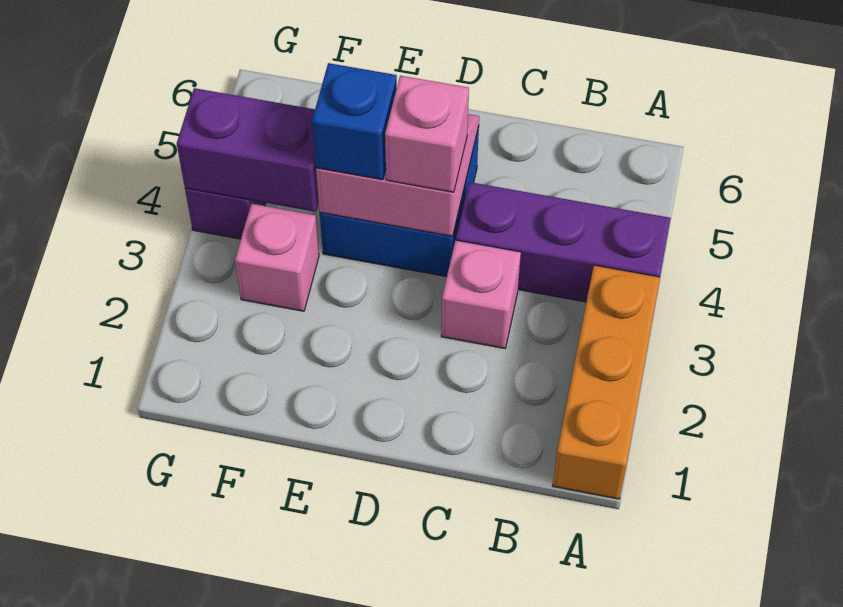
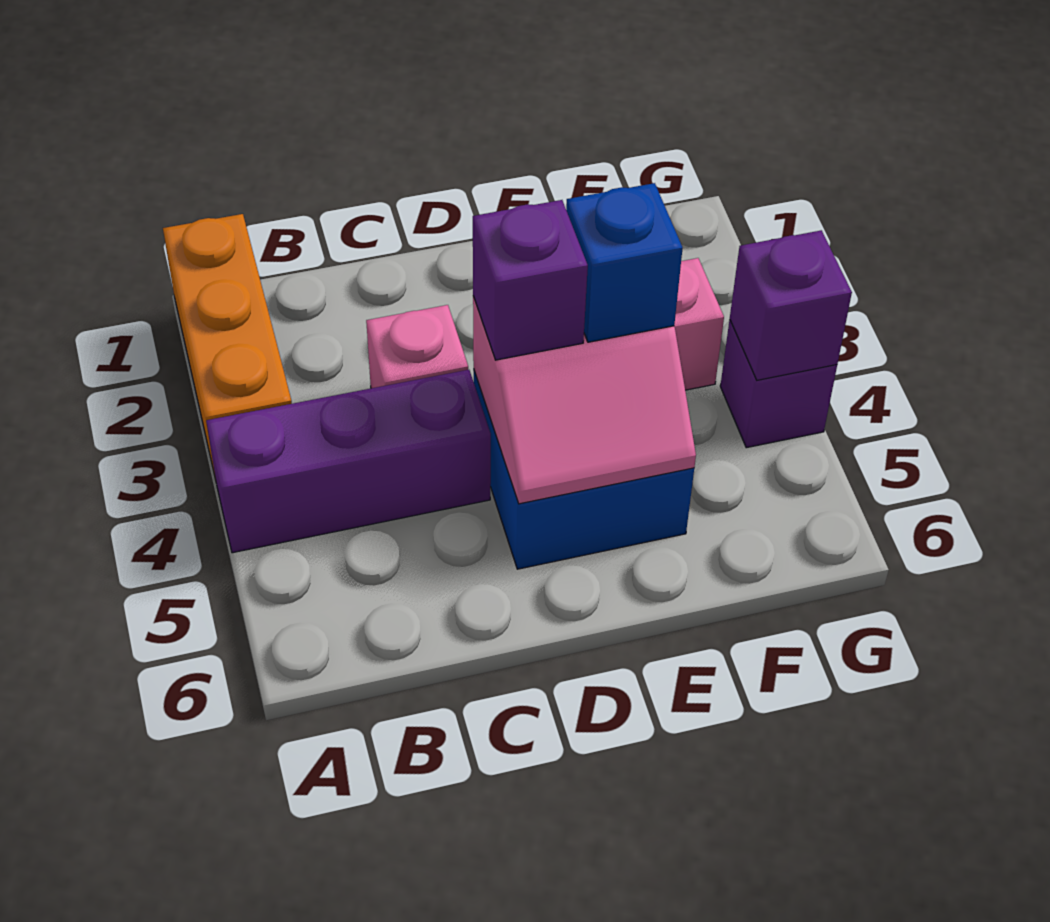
pink 1x1 brick [385,76,469,192] -> purple 1x1 brick [473,200,588,360]
purple 1x2 brick [177,88,319,212] -> purple 1x1 brick [730,230,852,380]

